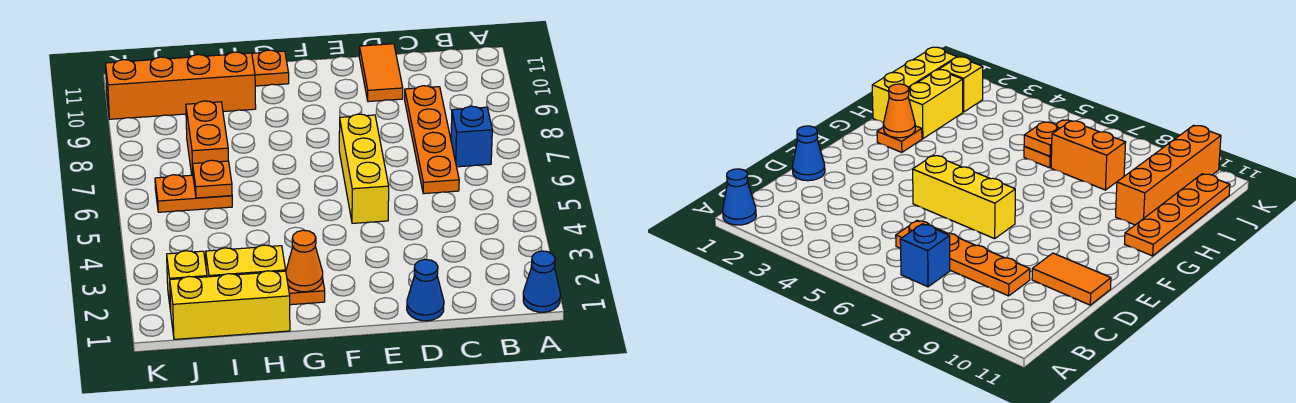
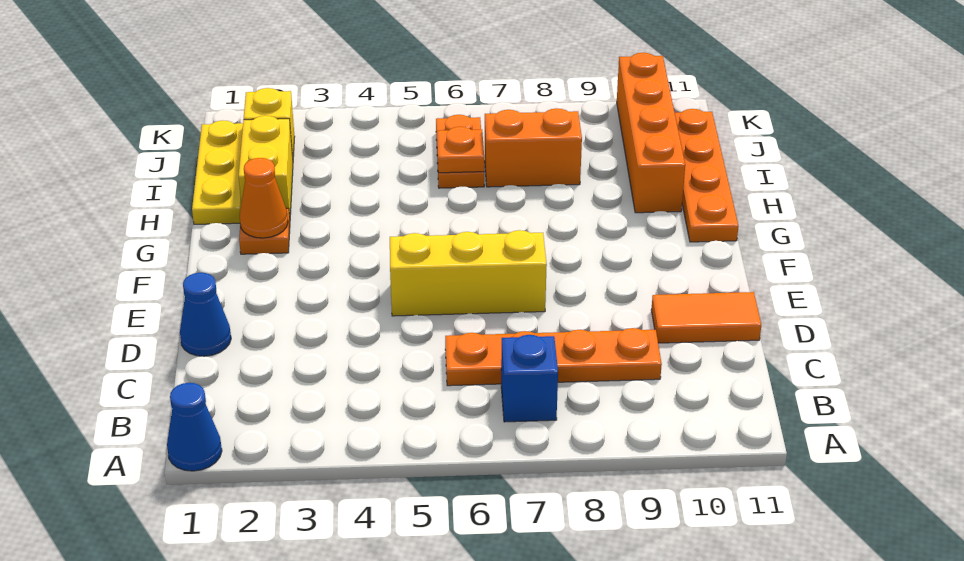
yellow 1x3 brick [170,271,290,339] -> yellow 1x3 plate [192,121,243,224]

